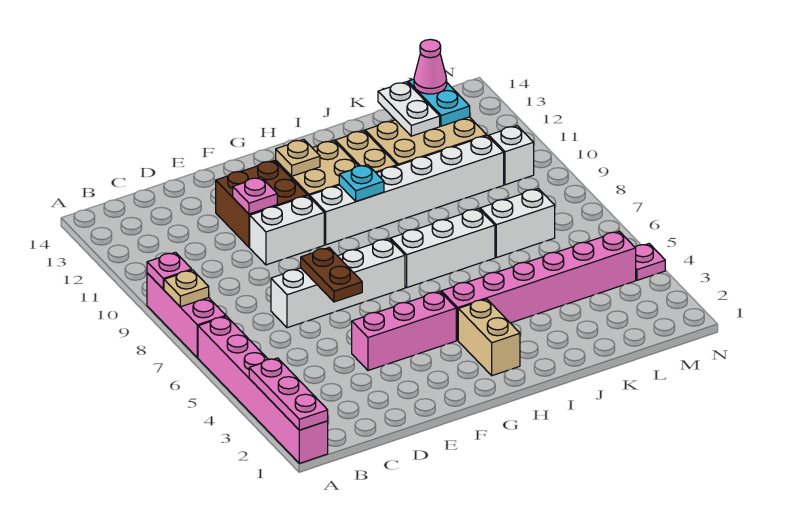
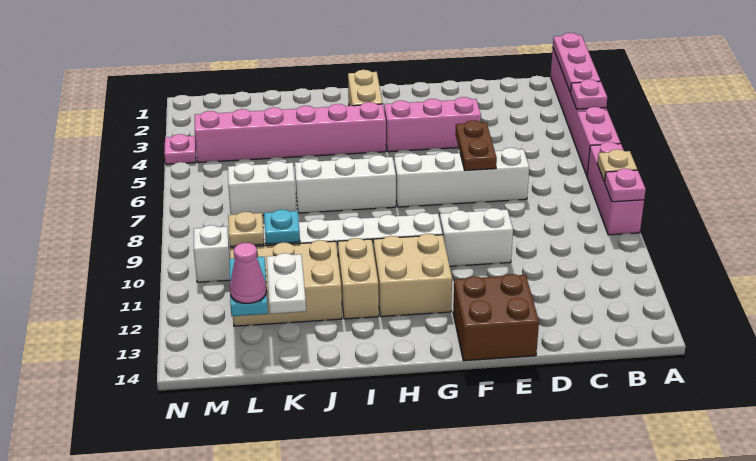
brown 2x2 brick [216,161,307,247] -> brown 2x2 brick moved to [453,274,539,361]
pink 1x1 plate [233,177,277,214] -> pink 1x1 plate moved to [570,79,607,109]
tan 1x1 plate [276,139,320,176] -> tan 1x1 plate moved to [228,212,264,246]
cyan 1x1 plate [339,165,384,201] -> cyan 1x1 plate moved to [264,209,300,244]

